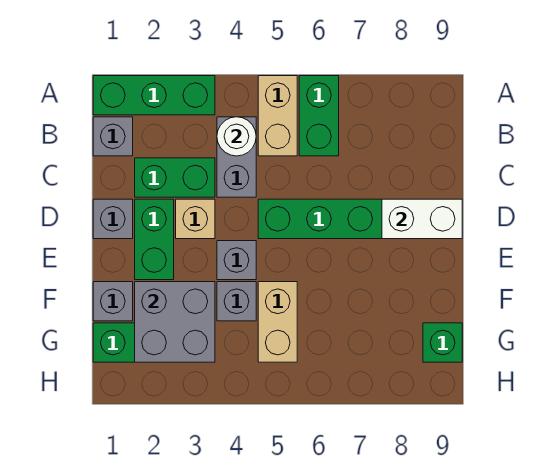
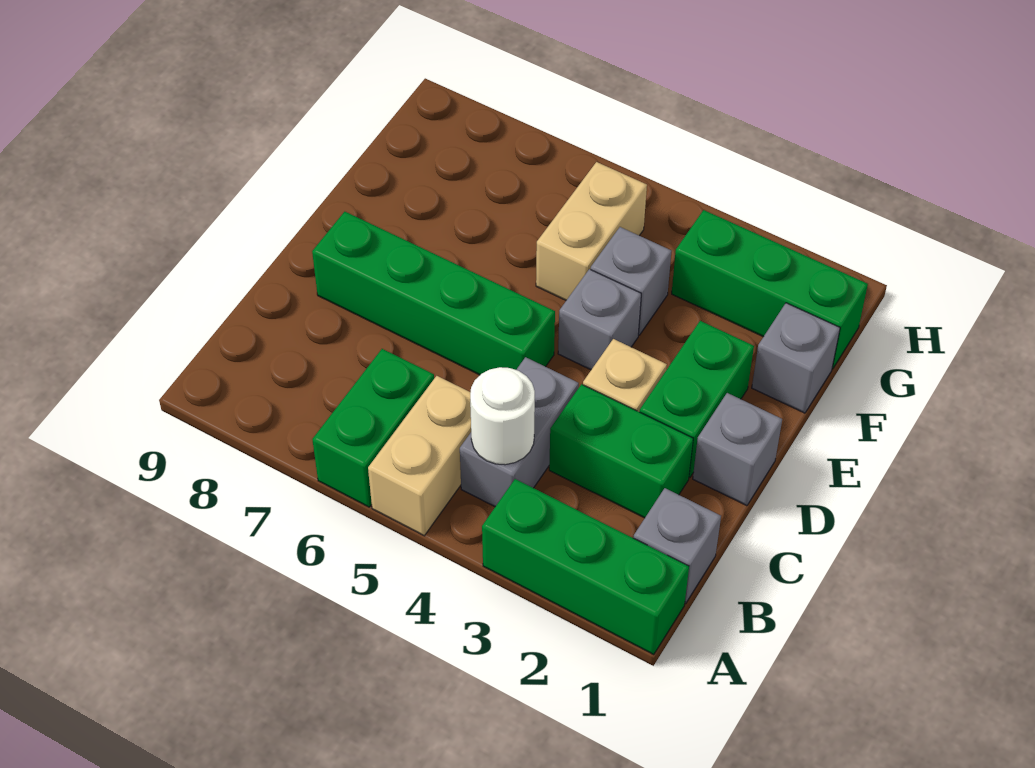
white 1x2 brick [382,199,462,239] -> none
grey 2x2 brick [135,282,215,362] -> none
green 1x1 brick [423,323,462,362] -> none

